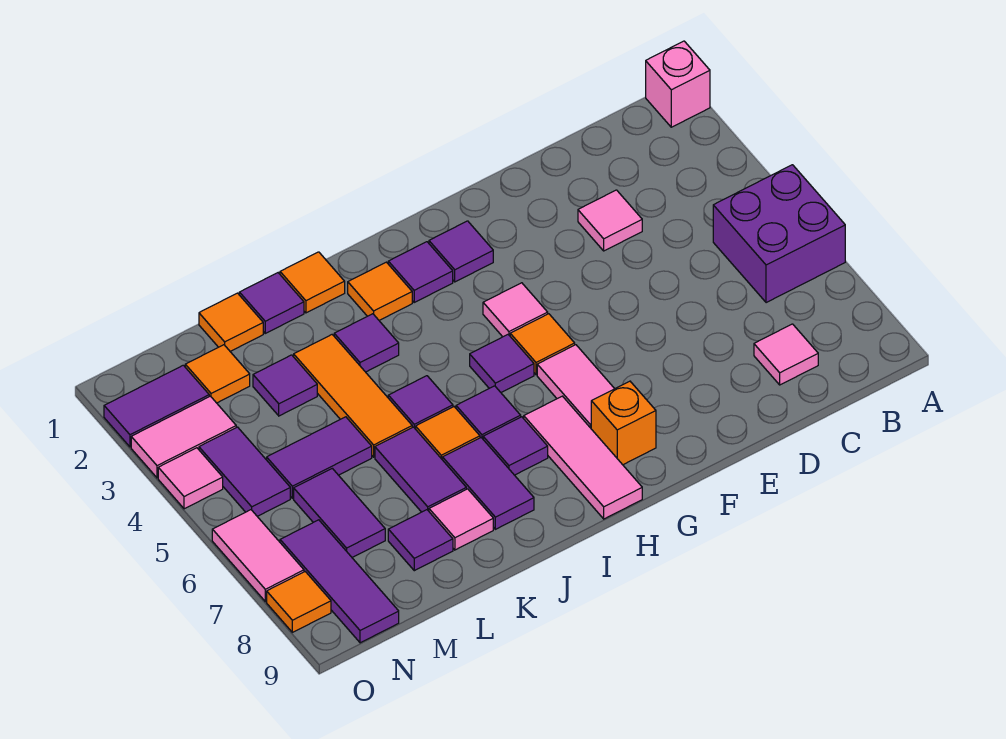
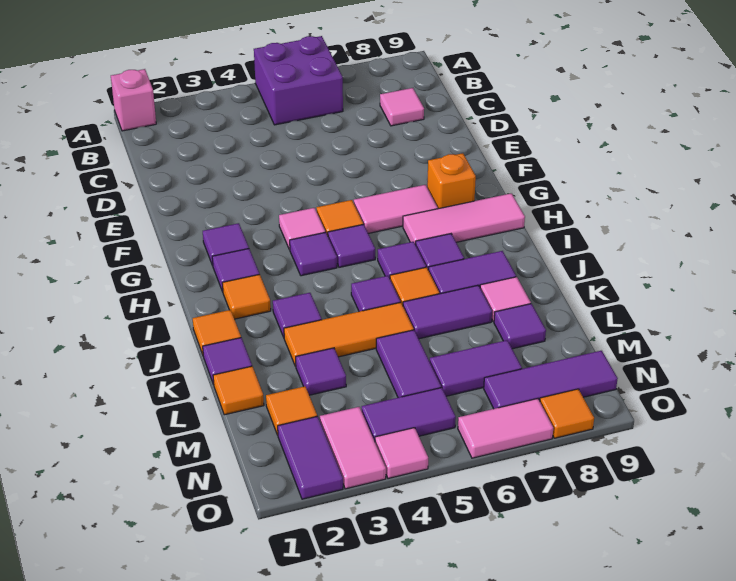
pink 1x1 tile [578,190,642,251] -> none
none -> purple 1x1 tile [290,232,337,276]

